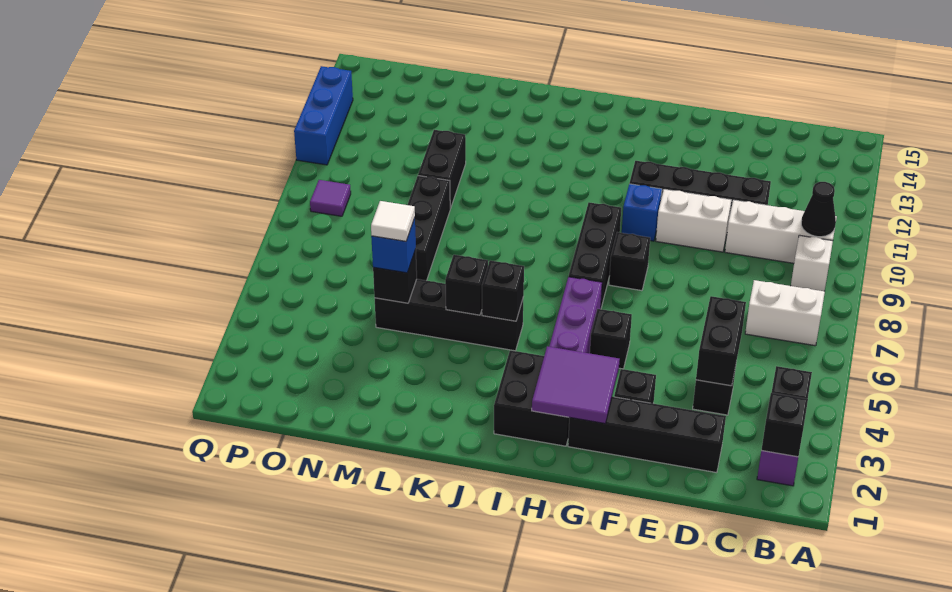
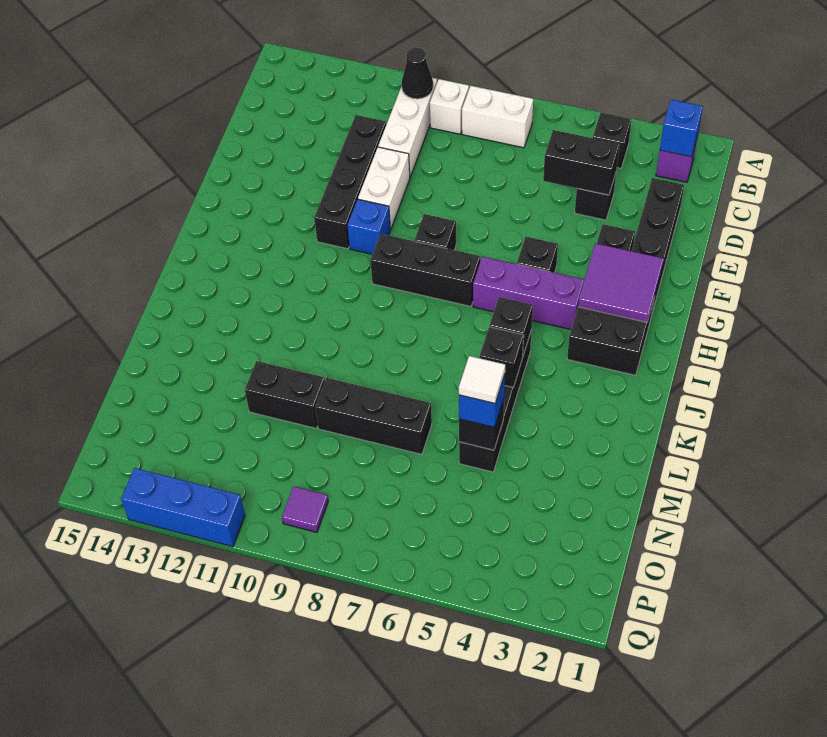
black 1x1 brick [761,393,808,457] -> blue 1x1 brick [660,99,703,157]
white 1x2 brick [745,280,825,346] -> white 1x2 brick turned to [462,86,533,148]

